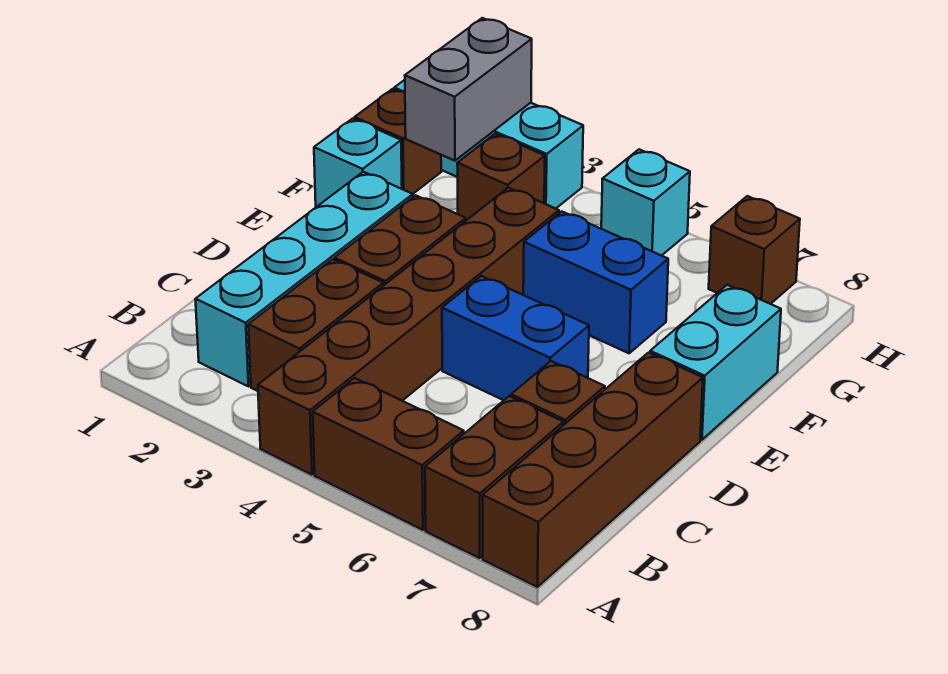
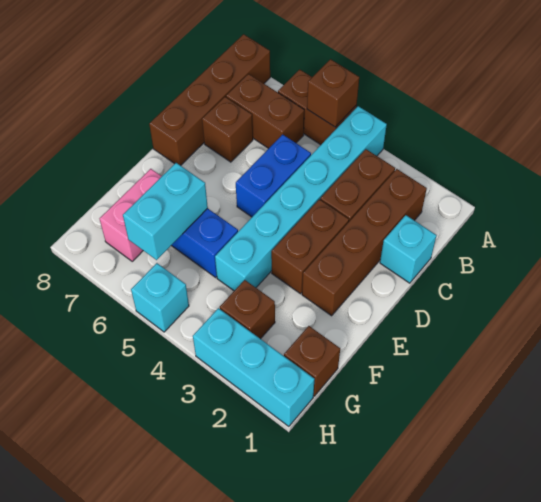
brown 1x6 brick [258,188,559,475] -> cyan 1x6 brick [215,106,387,291]
brown 1x2 brick [425,396,563,558] -> brown 1x2 brick turned to [226,74,304,149]
cyan 1x4 brick [195,172,413,386] -> brown 1x4 brick [302,169,427,316]
blue 1x2 brick [442,276,589,400] -> blue 1x2 brick turned to [236,134,311,217]
cyan 1x2 brick [650,285,781,440] -> cyan 1x2 brick moved to [123,163,208,260]
cyan 1x1 brick [314,119,402,207] -> cyan 1x1 brick moved to [380,215,436,283]
none -> pink 1x2 brick [99,169,162,261]
grey 1x2 brick [405,18,532,161] -> none
brown 1x1 brick [709,196,800,304] -> brown 1x1 brick moved to [307,59,359,127]

